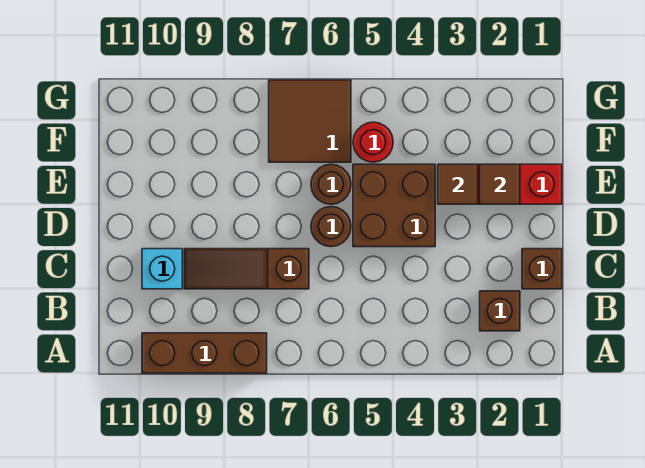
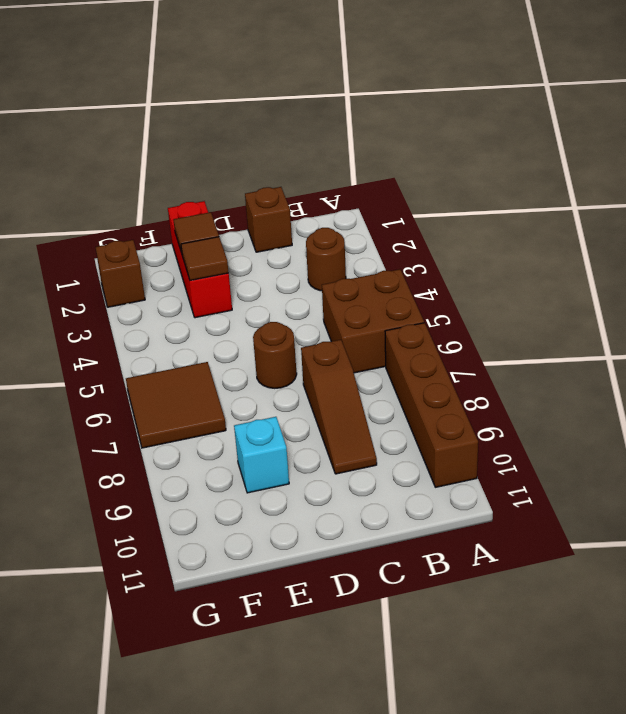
brown 1x3 brick [142,333,267,373] -> brown 1x4 brick [385,323,478,487]
brown 1x1 brick [480,291,520,331] -> brown 1x1 brick moved to [95,240,145,307]
cyan 1x1 brick [142,249,182,289] -> cyan 1x1 brick moved to [234,417,289,493]
brown 2x2 brick [353,164,435,247] -> brown 2x2 brick moved to [322,269,424,373]
brown 1x1 round brick [311,164,351,204] -> brown 1x1 round brick moved to [306,228,346,291]
red 1x1 round brick [353,122,393,162] -> none

